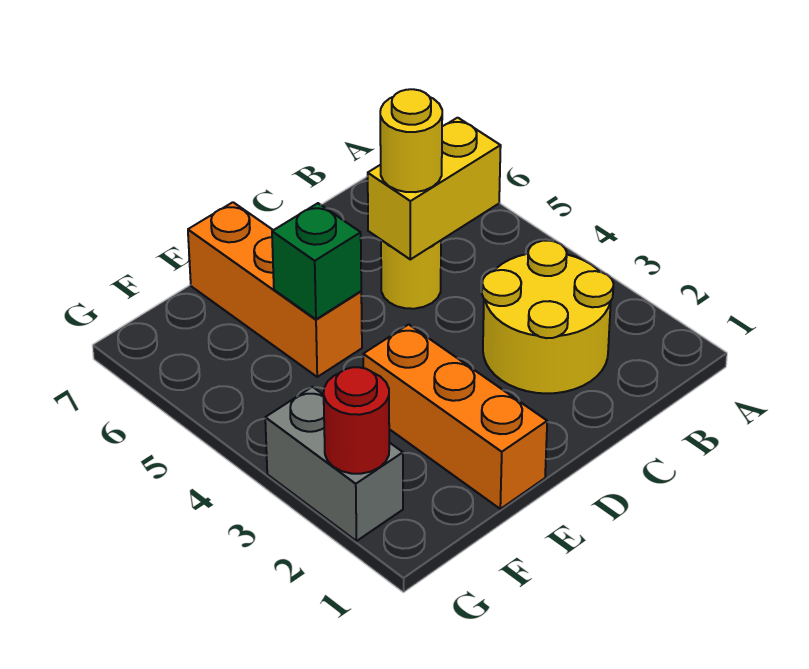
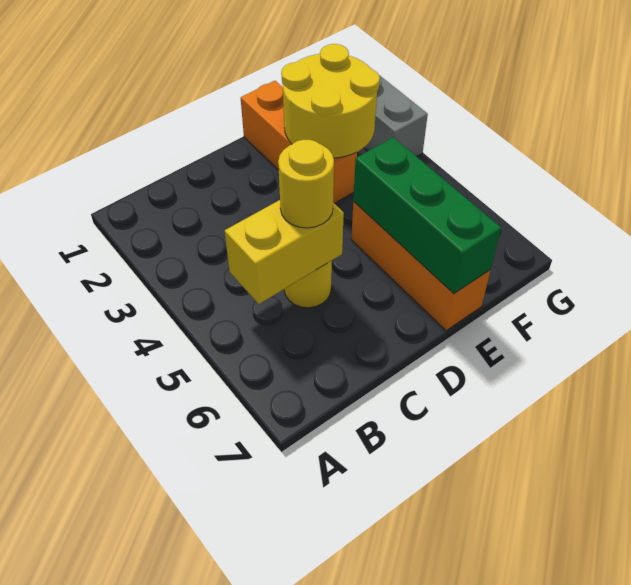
yellow 2x2 round brick [482,241,613,394] -> yellow 2x2 round brick moved to [281,44,380,158]
green 1x1 brick [272,203,361,319] -> green 1x3 brick [353,137,501,294]
red 1x1 round brick [324,367,389,474] -> none

